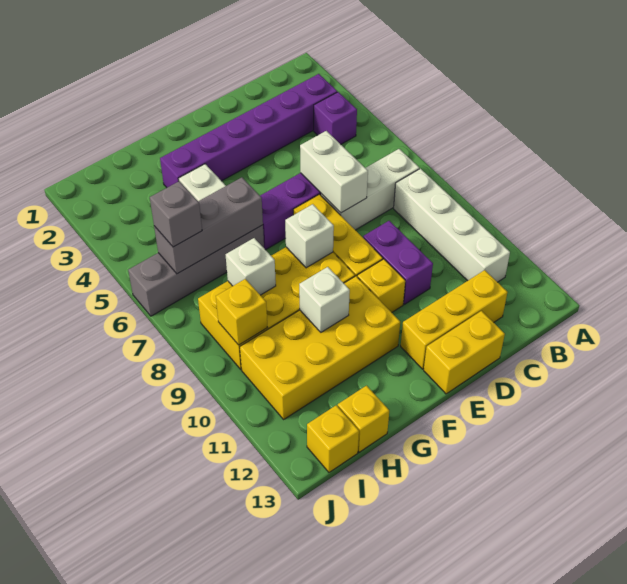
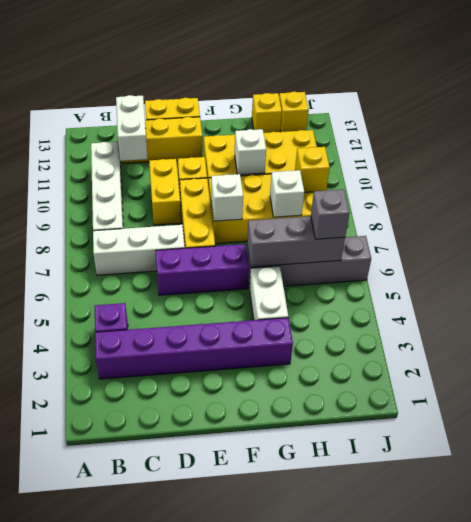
white 1x2 brick [300,131,368,213] -> white 1x2 brick moved to [116,95,148,161]
purple 1x2 brick [363,221,433,304] -> yellow 1x2 brick [149,159,181,225]

